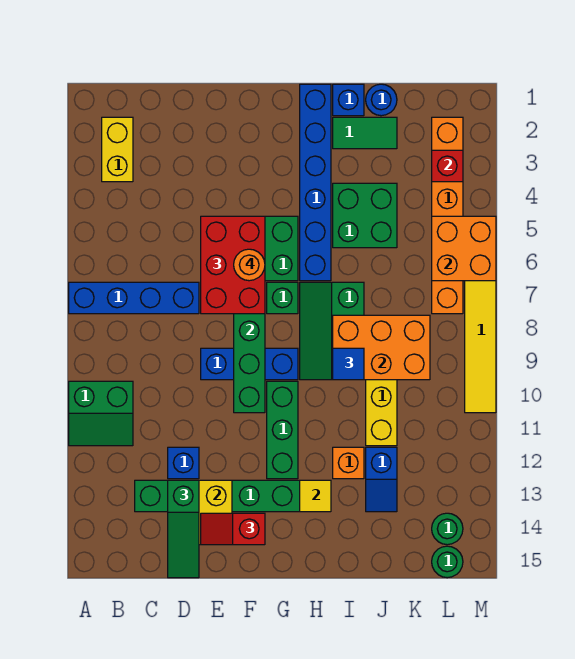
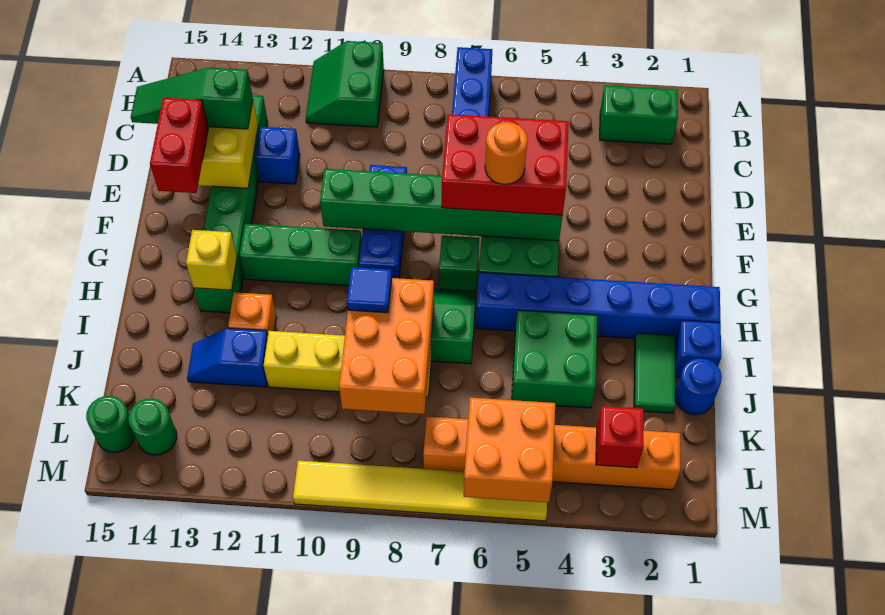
yellow 1x2 brick [102,117,133,182] -> green 1x2 brick [600,85,678,144]
red 1x2 slope [201,513,265,545] -> red 1x2 brick [150,98,208,193]
yellow 1x1 tile [300,480,331,512] -> yellow 1x1 brick [186,230,237,290]

